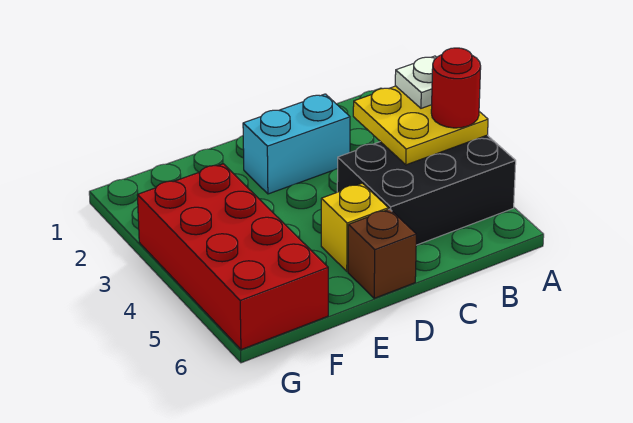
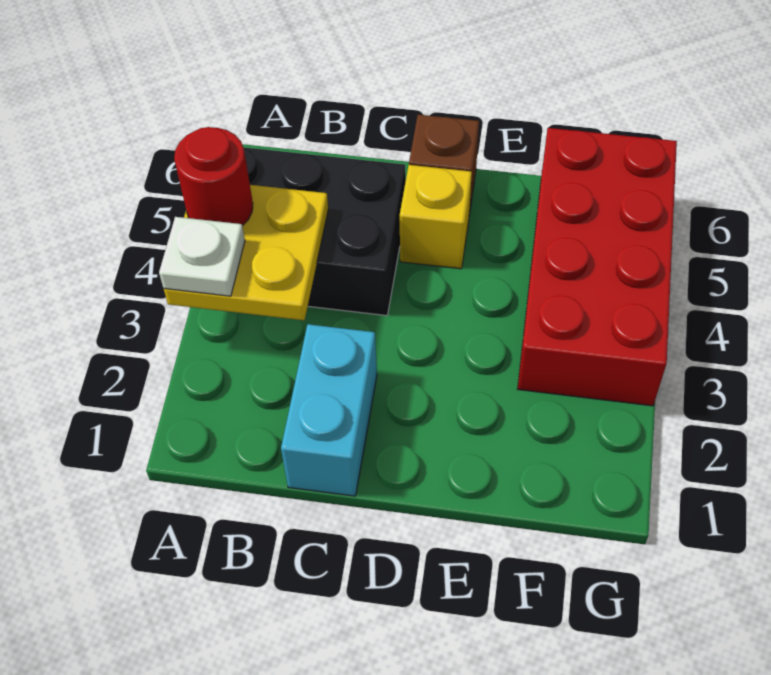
cyan 1x2 brick [243,94,350,194] -> cyan 1x2 brick turned to [281,324,377,496]

